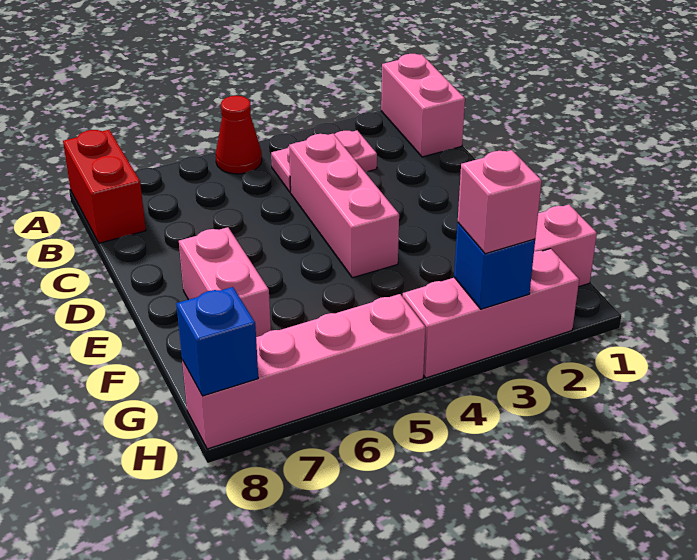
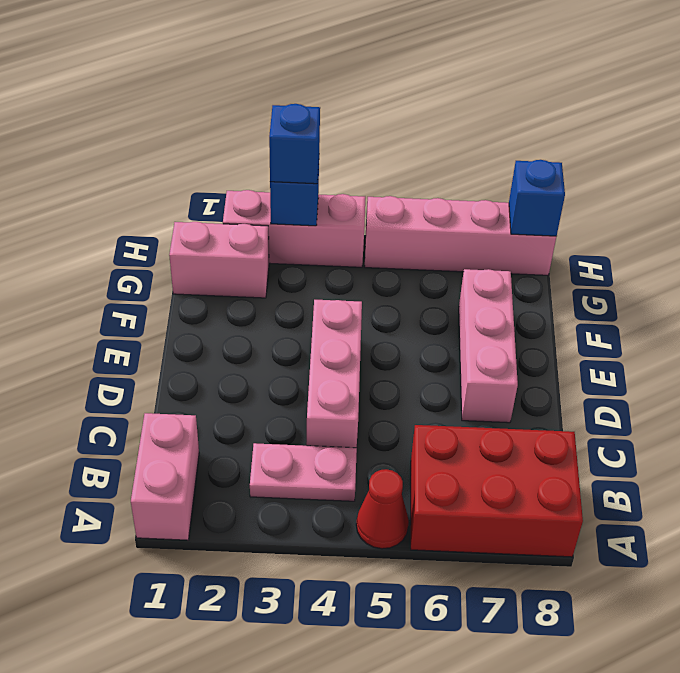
red 1x2 brick [63,130,146,243] -> red 2x3 brick [411,425,583,557]
pink 1x2 brick [179,227,271,337] -> pink 1x3 brick [459,269,518,423]
pink 1x1 brick [458,150,542,254] -> blue 1x1 brick [269,104,320,184]

